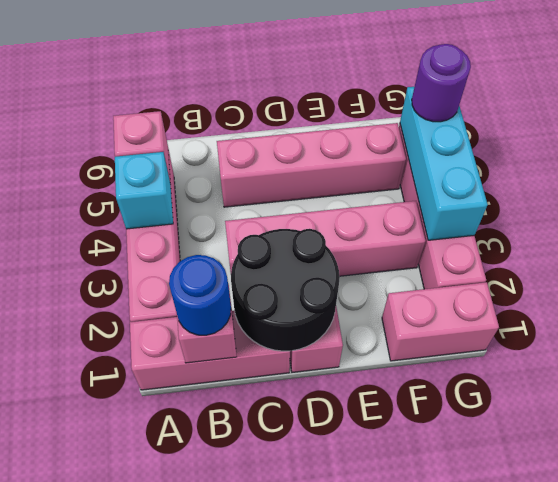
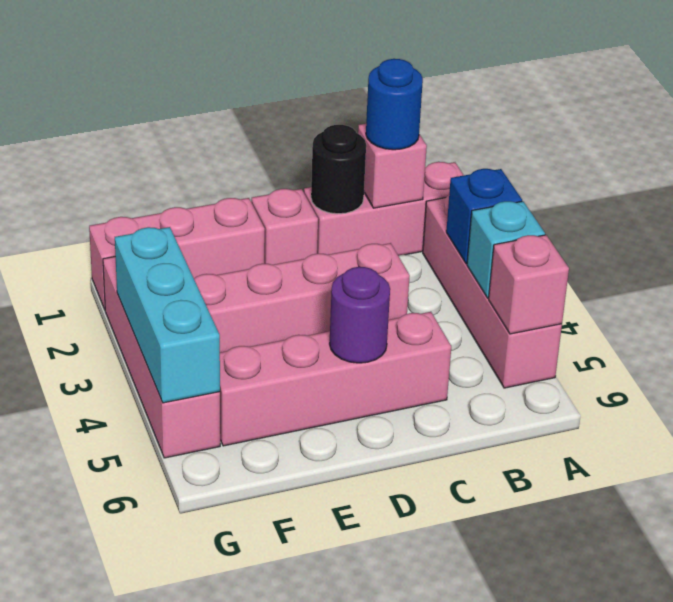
none -> blue 1x1 brick [446,169,522,264]
black 2x2 round brick [231,229,340,351] -> black 1x1 round brick [311,125,366,214]
pink 1x2 brick [382,282,499,361] -> pink 1x3 brick [89,198,265,309]
purple 1x1 round brick [412,44,471,122] -> purple 1x1 round brick moved to [330,267,390,363]

